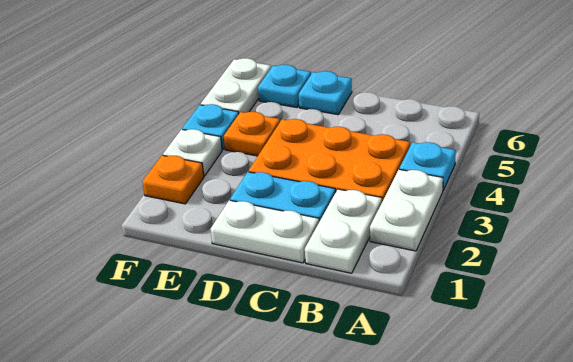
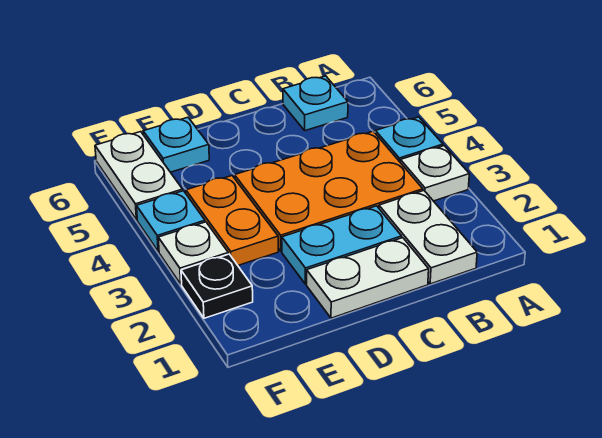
white 1x2 plate [370,169,443,251] -> white 1x1 plate [400,146,469,201]
cyan 1x1 plate [299,71,352,115] -> cyan 1x1 plate moved to [283,76,348,131]
orange 1x1 plate [224,112,280,156] -> orange 1x2 plate [186,176,278,265]
orange 1x1 plate [142,155,204,204] -> black 1x1 plate [181,254,253,318]

